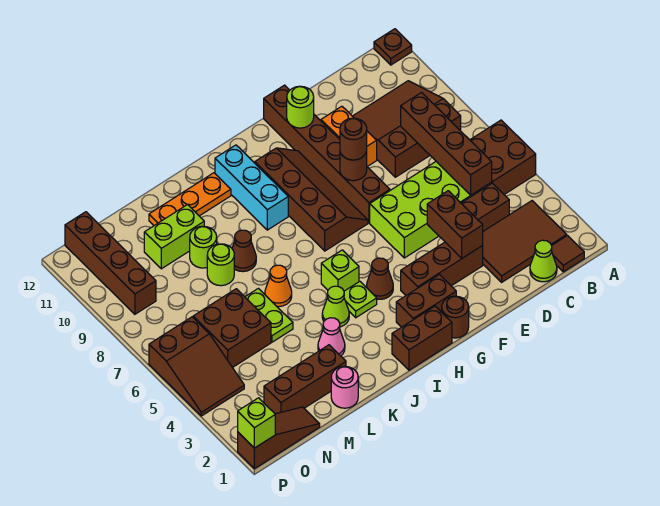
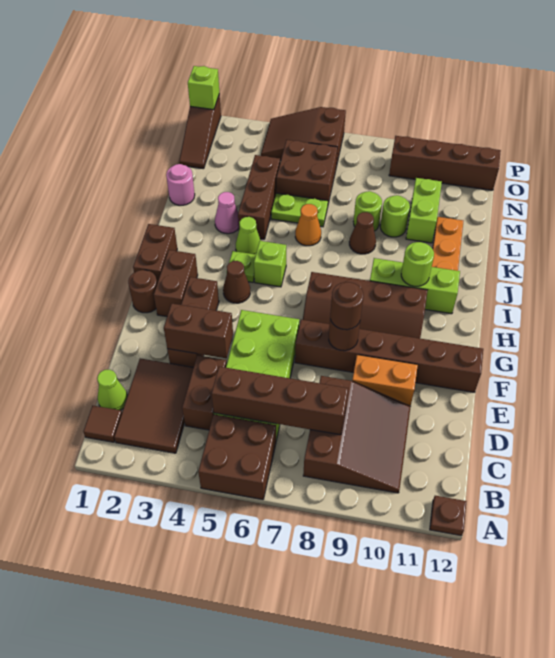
lime 1x1 round brick [287,86,314,128] -> lime 1x1 round brick moved to [401,242,434,286]
cyan 1x3 brick [215,145,288,230] -> lime 1x3 brick [370,258,460,314]
brown 1x3 brick [264,345,346,414] -> brown 1x3 brick moved to [238,155,280,239]

